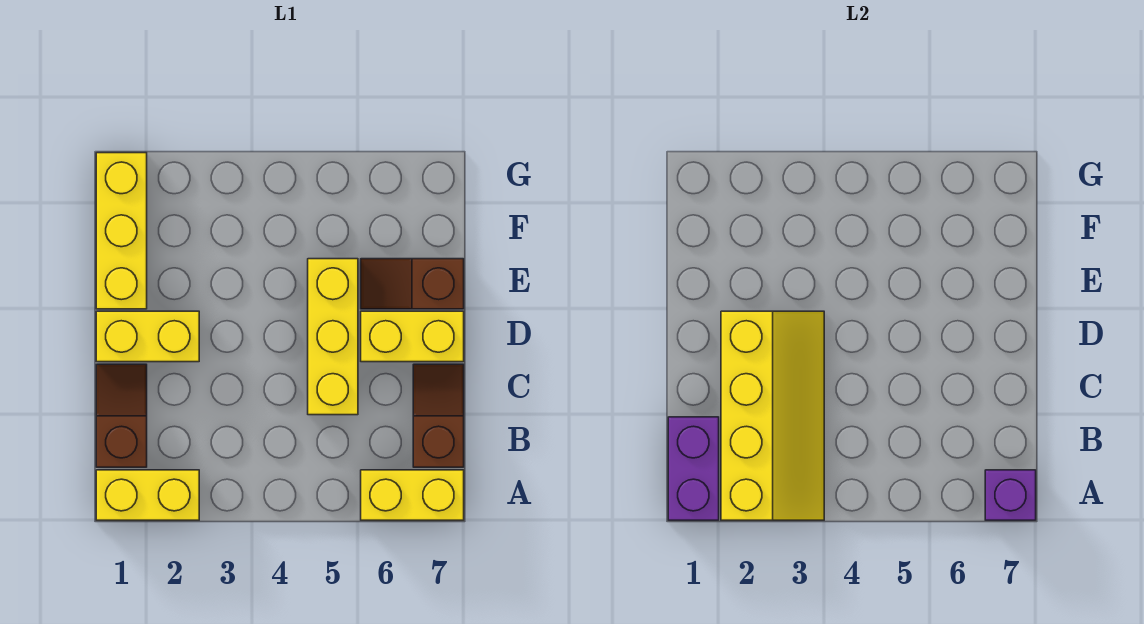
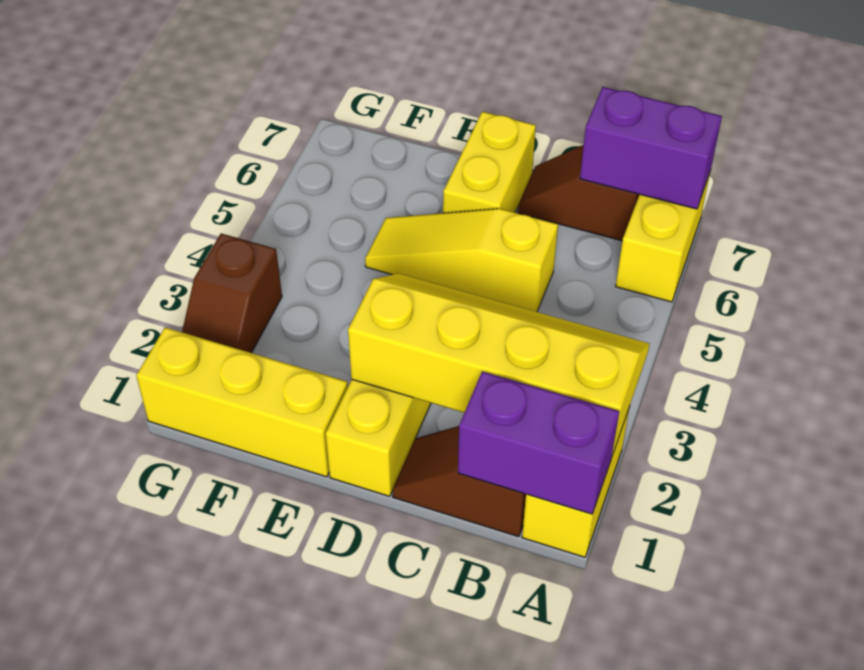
purple 1x1 brick [985,470,1036,520] -> purple 1x2 brick [580,87,722,209]
yellow 1x3 brick [308,259,358,415] -> yellow 1x3 slope [365,209,558,312]
brown 1x2 slope [361,259,464,309] -> brown 1x2 slope moved to [182,234,282,353]

